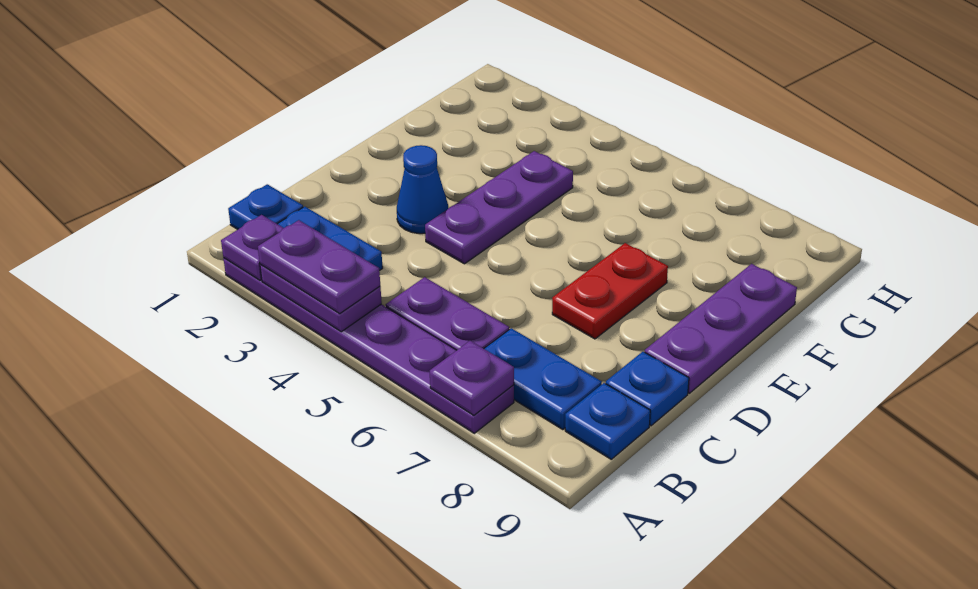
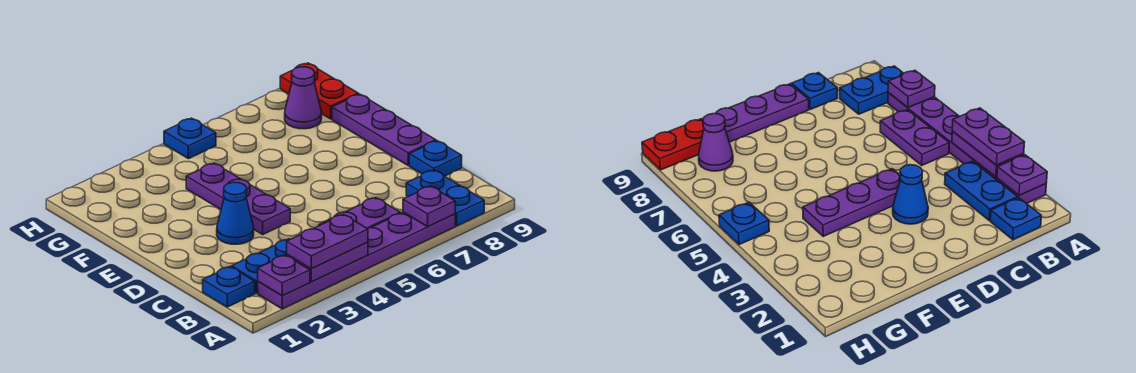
blue 1x2 plate [484,328,602,430] -> blue 1x2 plate turned to [406,170,484,226]
blue 1x1 plate [565,383,650,459] -> blue 1x1 plate moved to [164,118,216,159]
red 1x2 plate [552,243,668,339] -> red 1x2 plate moved to [280,63,358,119]
none -> purple 1x1 cone [285,67,322,129]

